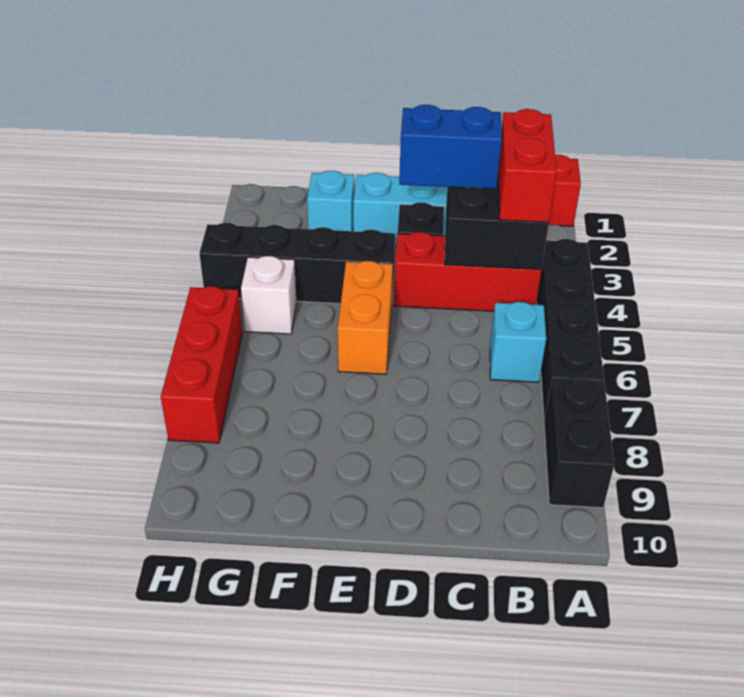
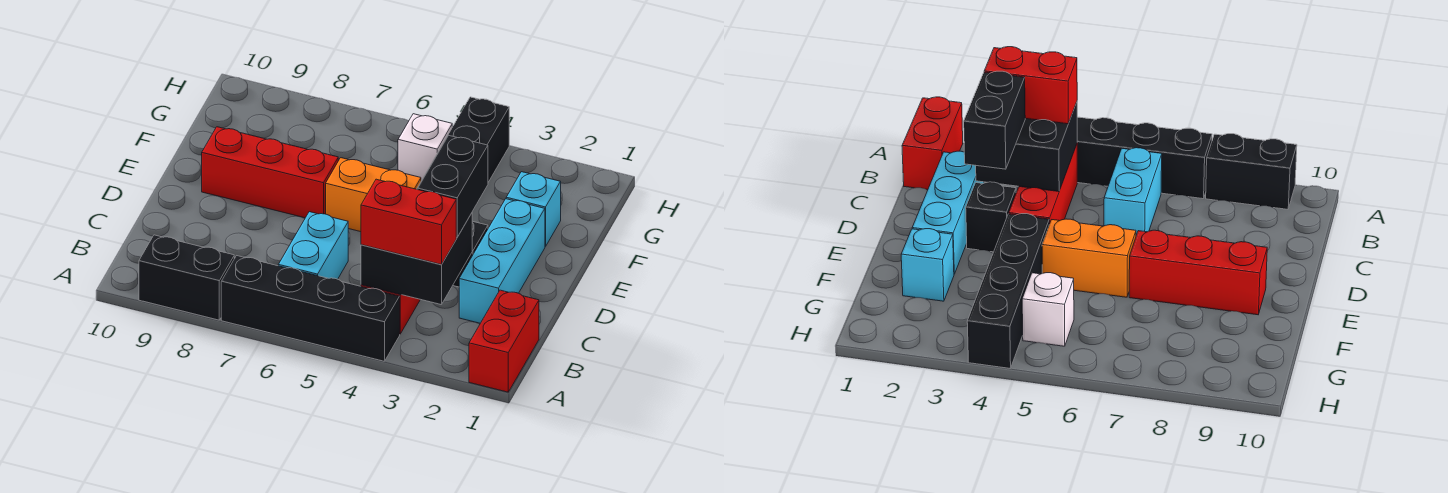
cyan 1x1 brick [490,302,546,382] -> cyan 1x2 brick [278,212,348,279]
blue 1x2 brick [399,105,502,189] -> black 1x2 brick [418,136,488,237]
red 1x3 brick [161,286,242,443] -> red 1x3 brick moved to [202,127,338,218]

